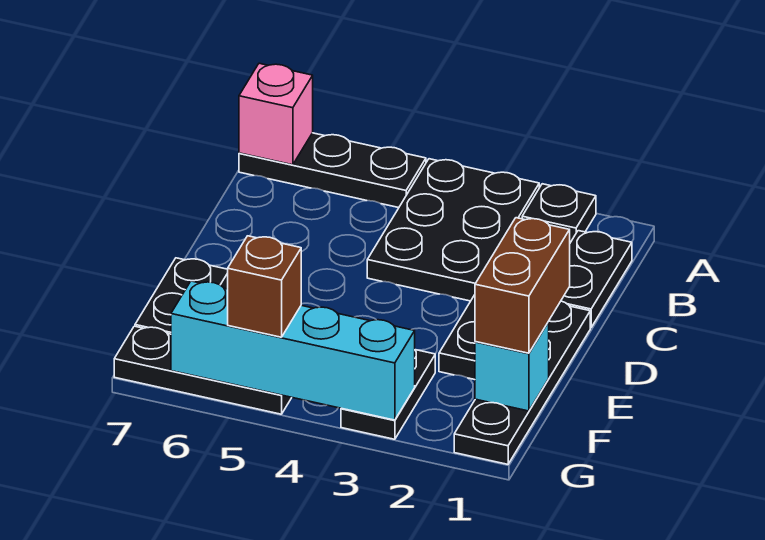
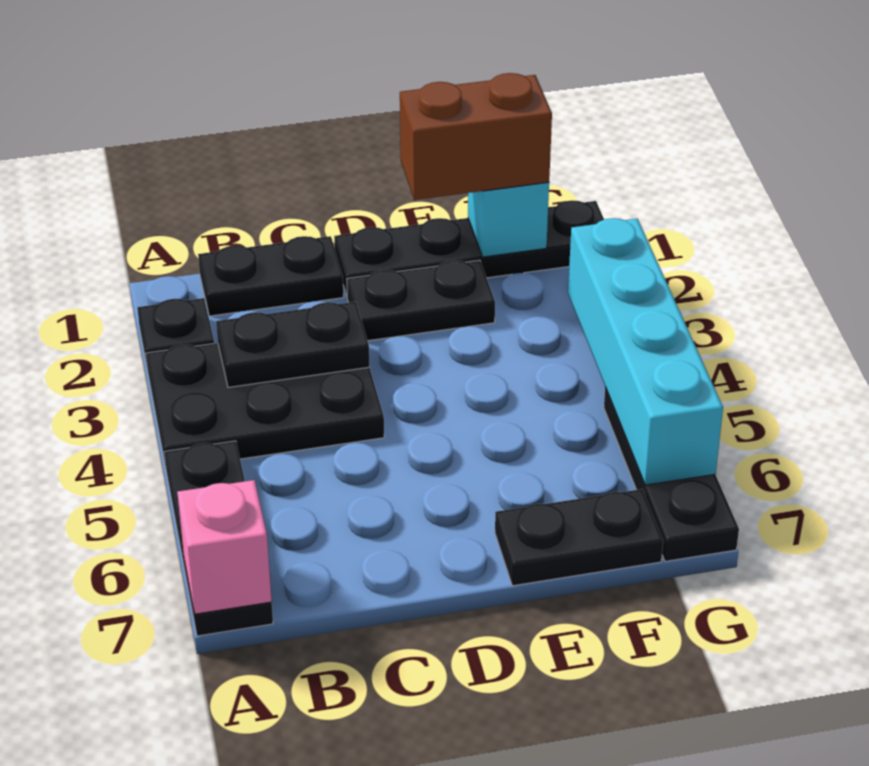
black 1x2 plate [341,350,435,439] -> black 1x2 plate moved to [216,302,369,387]
brown 1x1 brick [228,236,301,337] -> none

